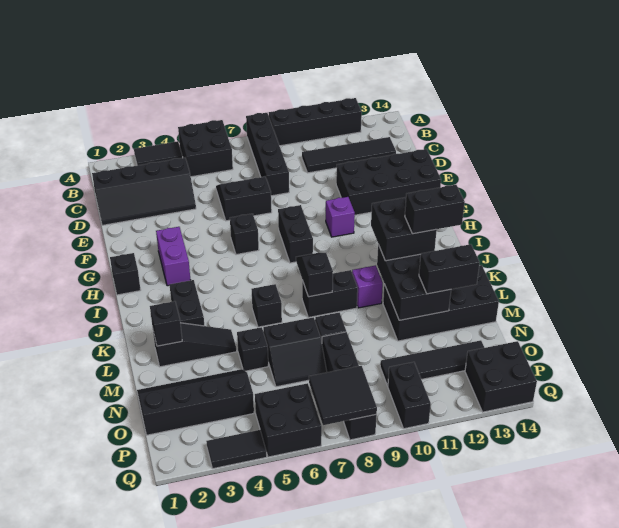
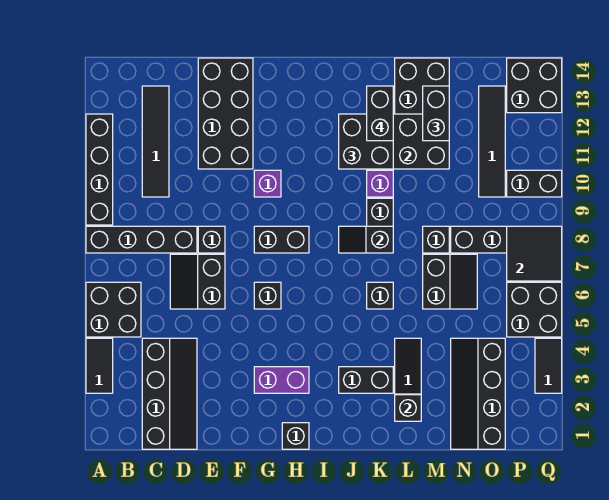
black 1x1 brick [237,327,268,371] -> black 1x1 brick moved to [198,226,225,253]

